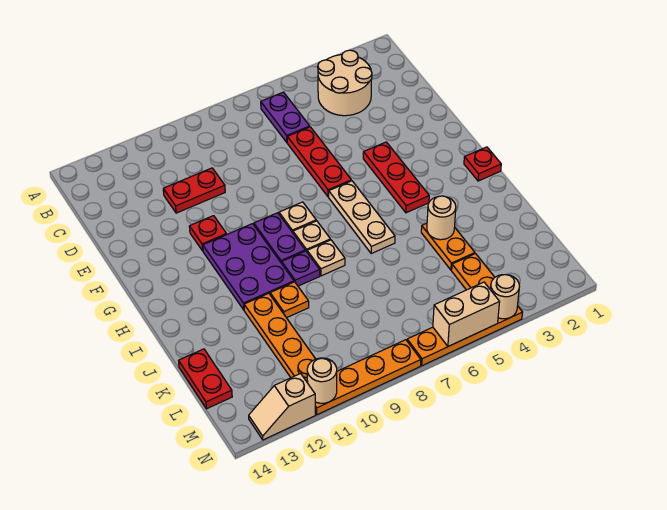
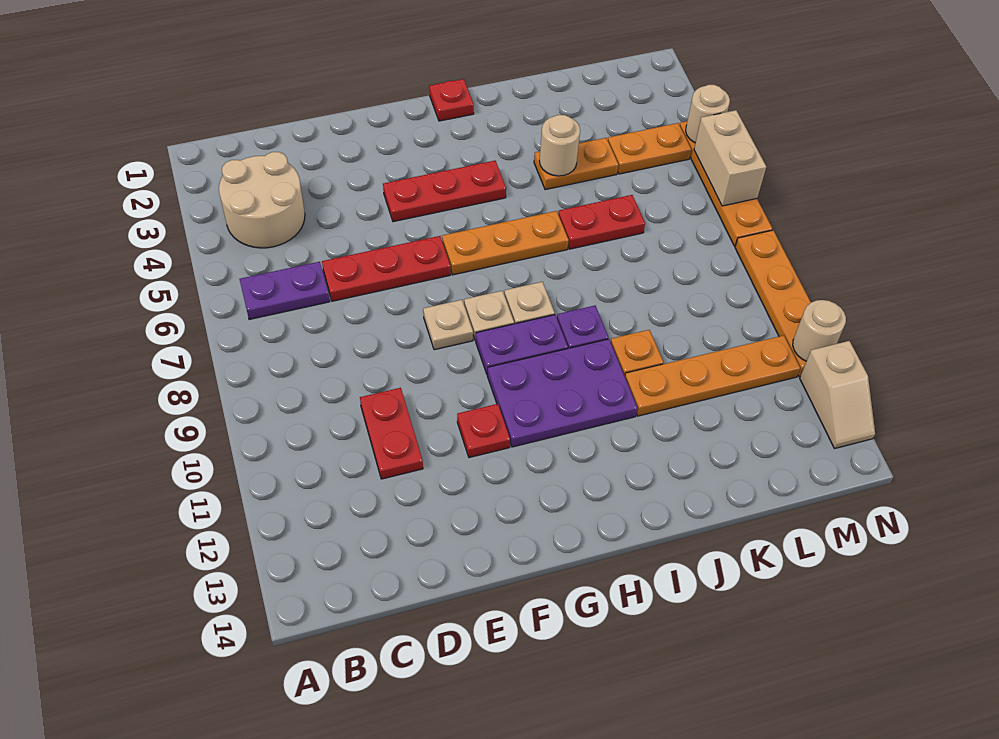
tan 1x3 plate [329,181,395,253] -> orange 1x3 plate [442,211,569,275]
tan 1x1 plate [307,240,345,276] -> tan 1x1 plate moved to [423,300,473,350]
red 1x2 plate [179,349,232,409] -> red 1x2 plate moved to [558,195,645,249]

